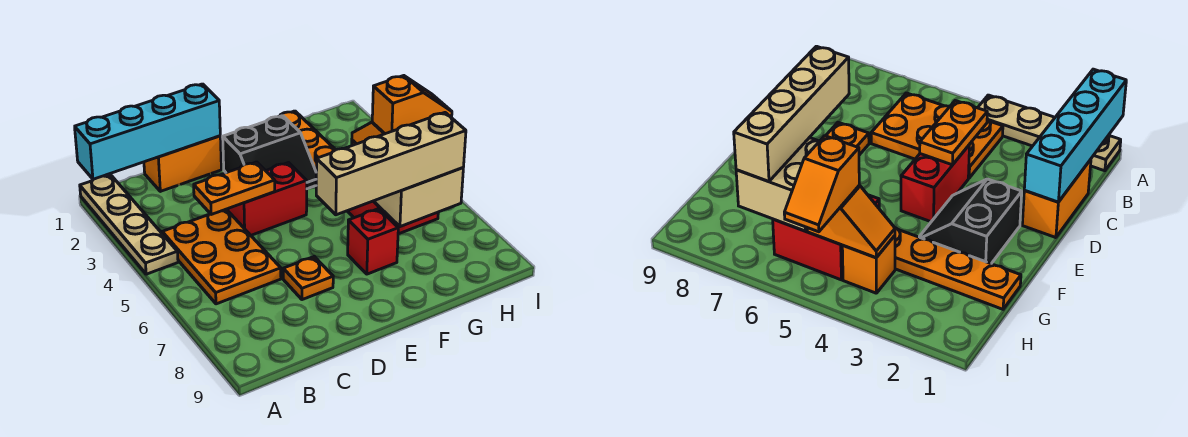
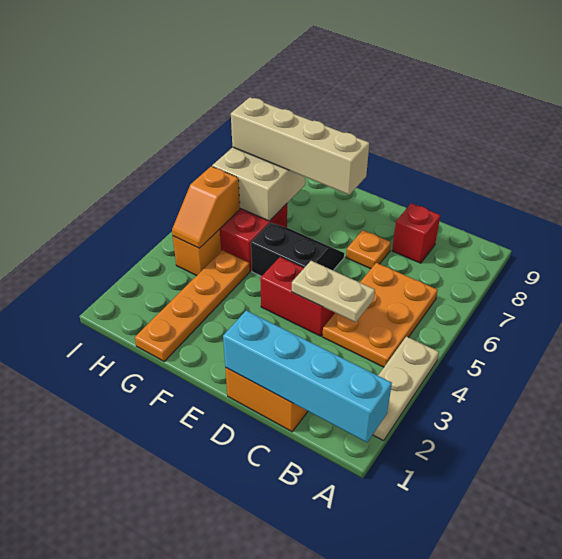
tan 1x4 plate [80,175,178,274] -> tan 1x3 plate [373,337,439,441]
orange 1x2 plate [194,162,275,214] -> tan 1x2 plate [292,261,375,322]
black 2x2 slope [223,116,316,189] -> black 2x2 slope moved to [251,223,344,276]
red 1x1 brick [348,209,398,274] -> red 1x1 brick moved to [392,203,440,263]
orange 1x2 slope [372,76,452,134] -> none

